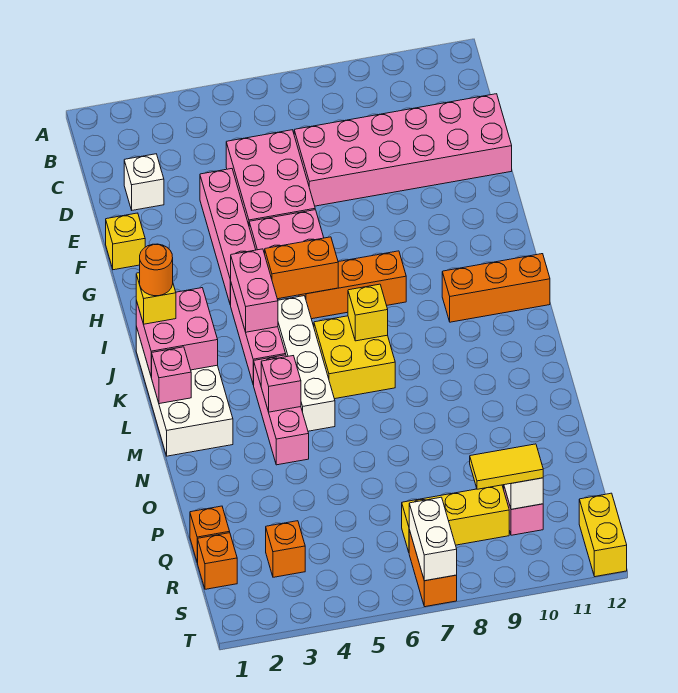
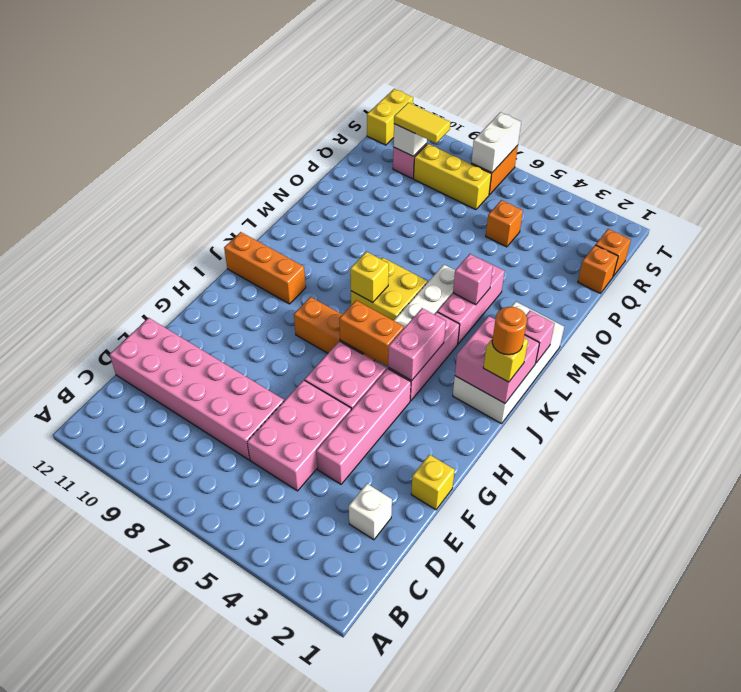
orange 1x1 brick [266,521,305,577] -> orange 1x1 brick moved to [486,200,523,247]

